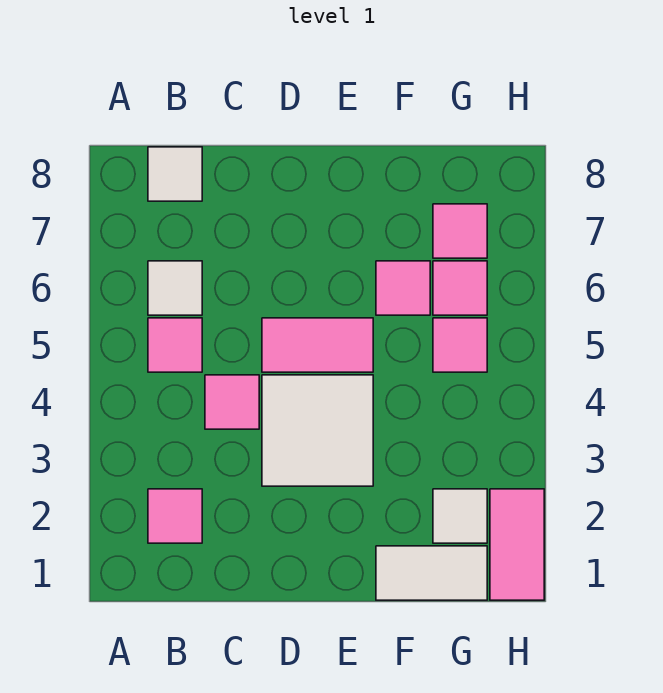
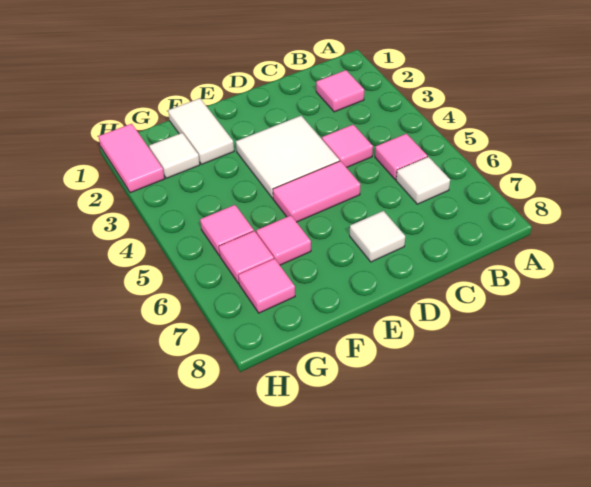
white 1x1 tile [148,147,202,201] -> white 1x1 tile moved to [350,211,405,262]
white 1x2 tile [376,546,487,600] -> white 1x2 tile turned to [168,98,234,164]

